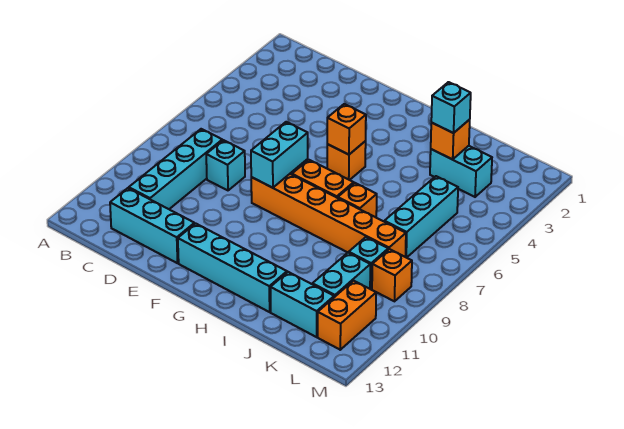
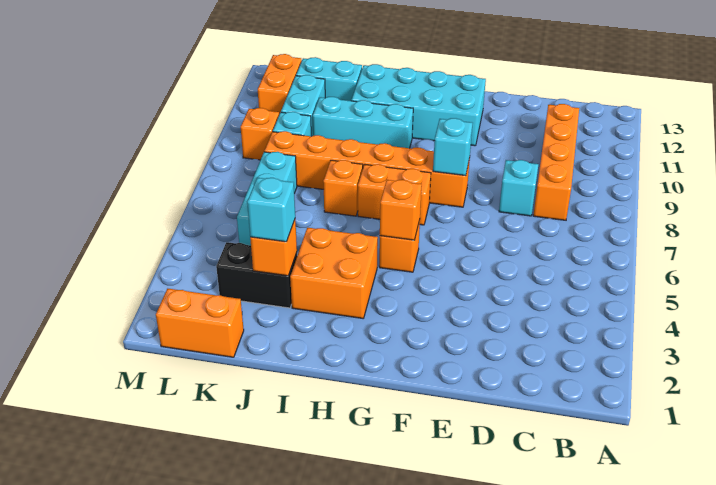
cyan 1x4 brick [129,129,222,209] -> orange 1x4 brick [533,104,579,220]
cyan 1x3 brick [110,188,194,263] -> cyan 1x3 brick moved to [313,97,413,148]
cyan 1x2 brick [251,122,308,188] -> cyan 1x1 brick [433,118,473,176]
cyan 1x4 brick [178,223,287,312] -> cyan 2x4 brick [351,64,486,146]
none -> orange 2x2 brick [290,228,378,318]
cyan 1x2 brick [430,146,492,197] -> black 1x2 brick [216,242,297,308]
none -> orange 1x2 brick [156,289,244,357]

